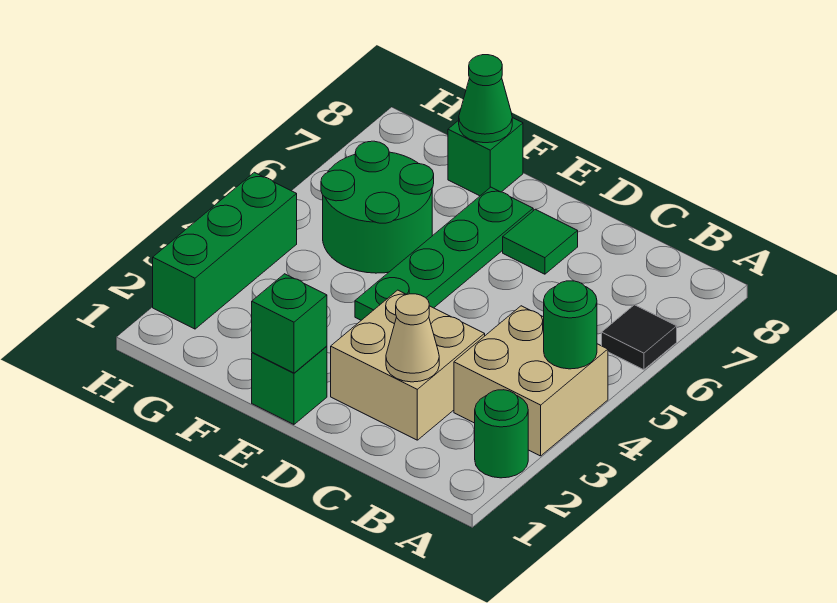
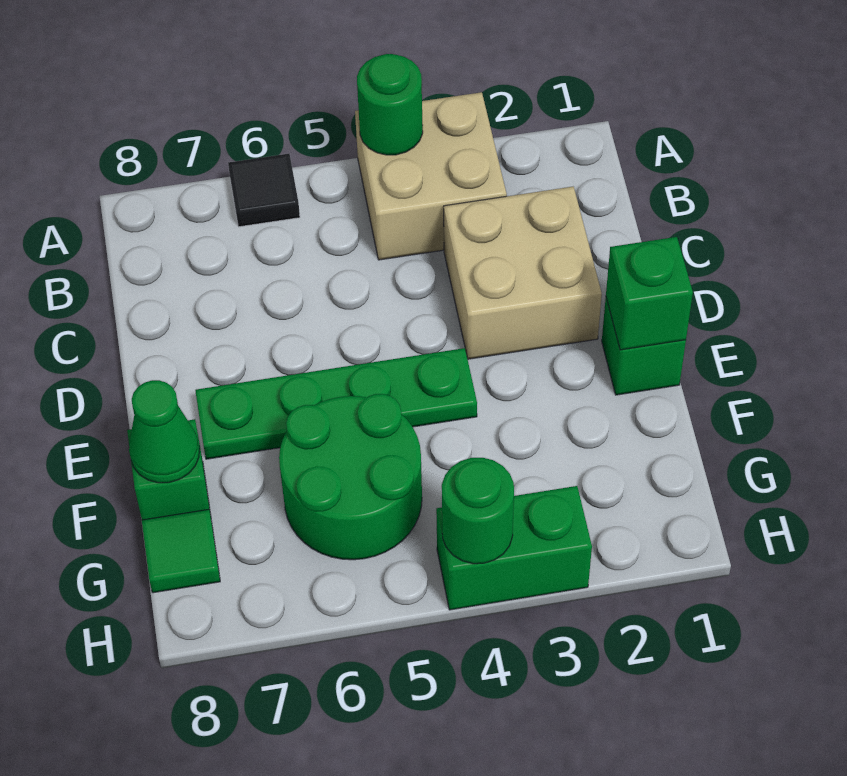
green 1x1 round brick [475,390,528,478] -> green 1x1 round brick moved to [442,458,514,564]
tan 1x1 cone [386,294,439,382] -> none
green 1x1 tile [503,209,578,274] -> green 1x1 tile moved to [142,509,220,593]
green 1x3 brick [153,172,297,329] -> green 1x2 brick [436,486,592,610]

